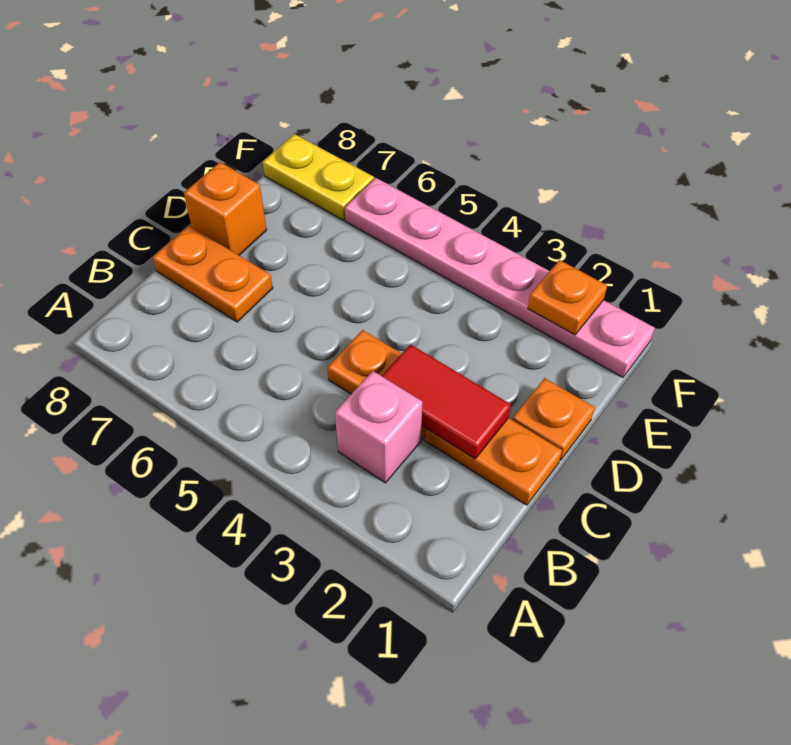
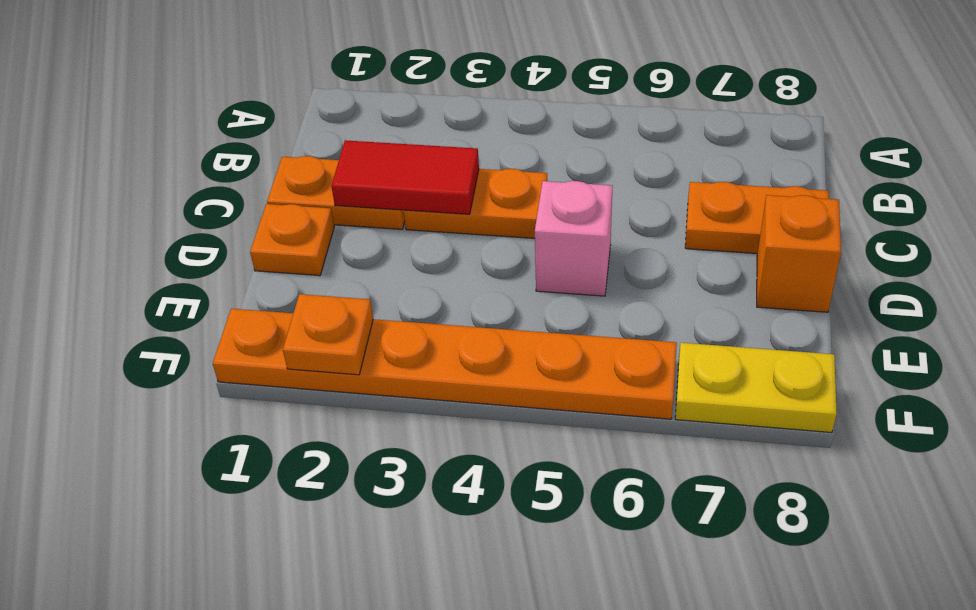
pink 1x1 brick [335,371,422,483] -> pink 1x1 brick moved to [535,181,613,296]
pink 1x6 plate [345,178,655,377] -> orange 1x6 plate [213,309,677,419]

